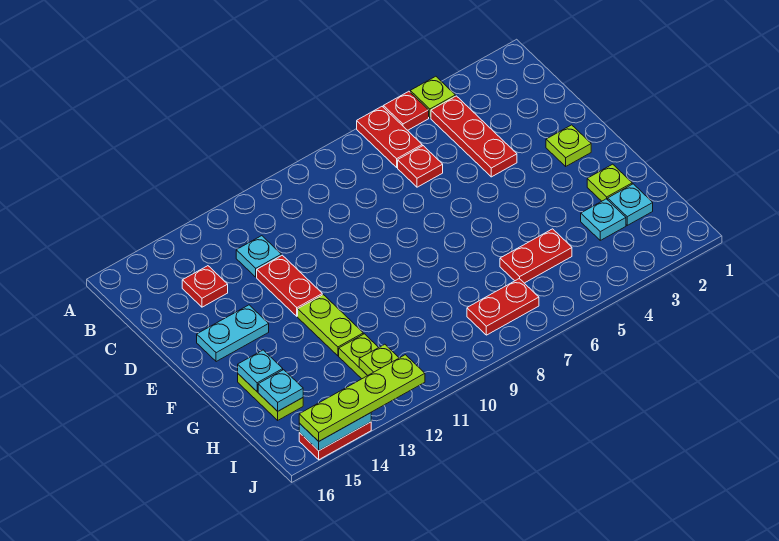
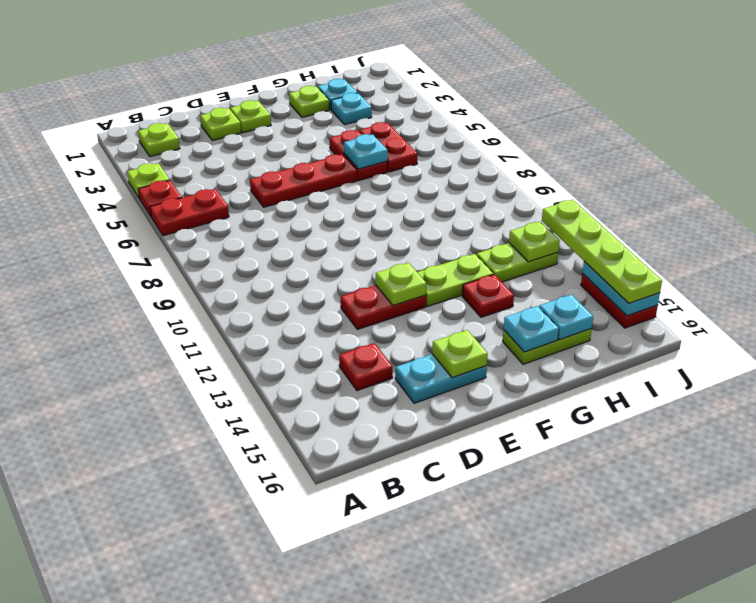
none -> lime 1x1 plate [138,123,180,157]
red 1x3 plate [431,96,517,177] -> red 1x3 plate moved to [250,154,357,207]
red 1x1 plate [398,146,443,187] -> red 1x1 plate moved to [462,275,514,317]
cyan 1x1 plate [236,236,281,277] -> cyan 1x1 plate moved to [344,134,388,169]
none -> lime 1x1 plate [200,108,241,141]
none -> lime 1x1 plate [376,263,426,306]
cyan 1x2 plate [197,305,269,362] -> cyan 1x2 plate turned to [395,354,487,403]
none -> lime 1x1 plate [432,330,488,378]
red 1x2 plate [467,279,539,335] -> red 1x2 plate moved to [330,130,388,181]

